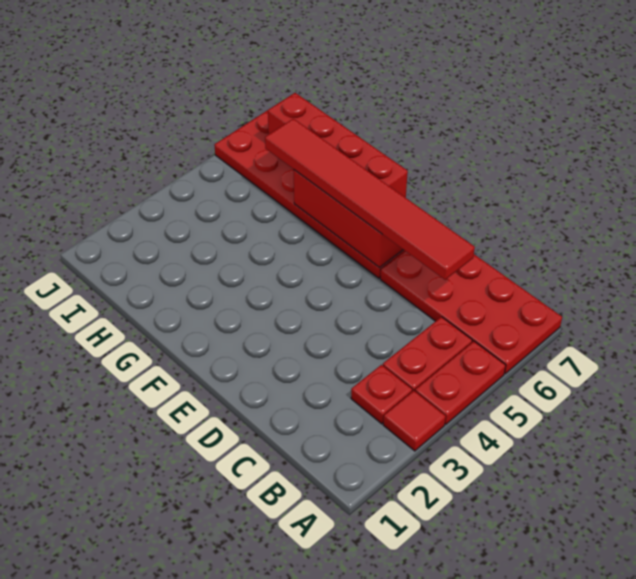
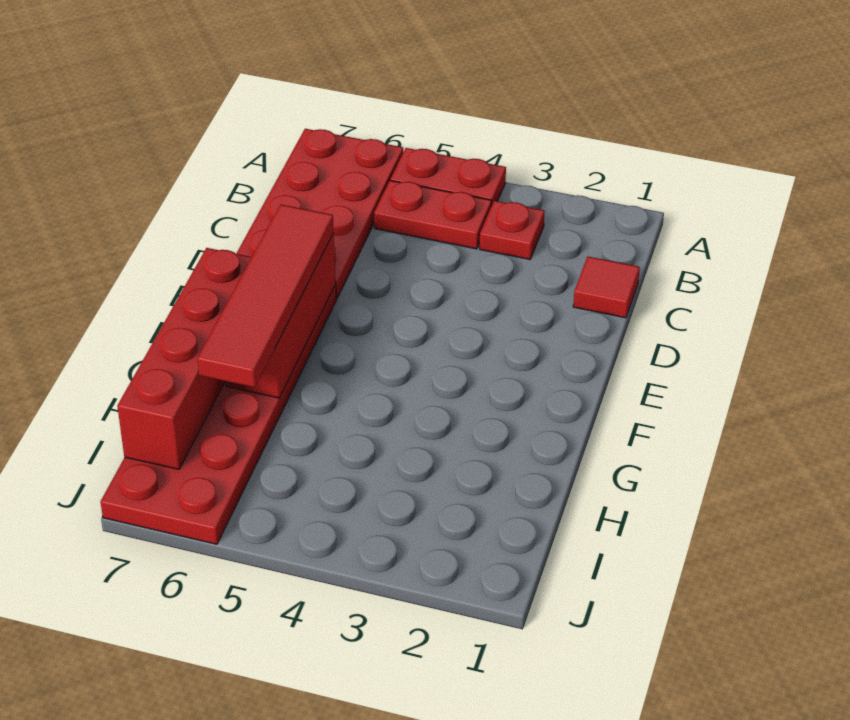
red 1x1 tile [383,391,446,451] -> red 1x1 tile moved to [573,257,640,318]
red 1x6 tile [265,119,475,280] -> red 1x4 tile [197,204,334,387]

